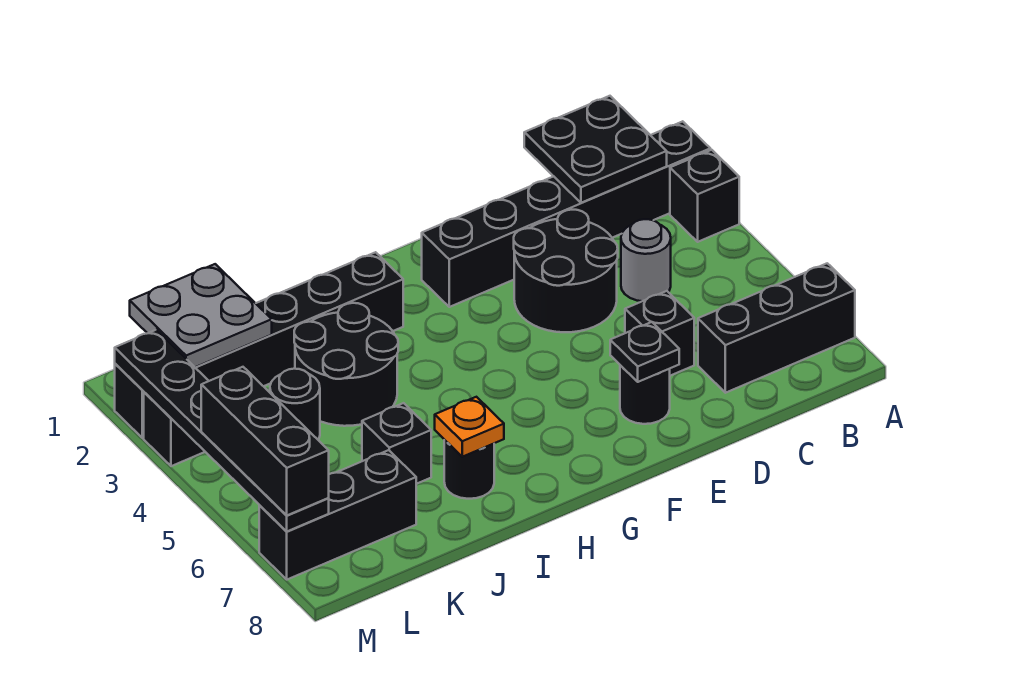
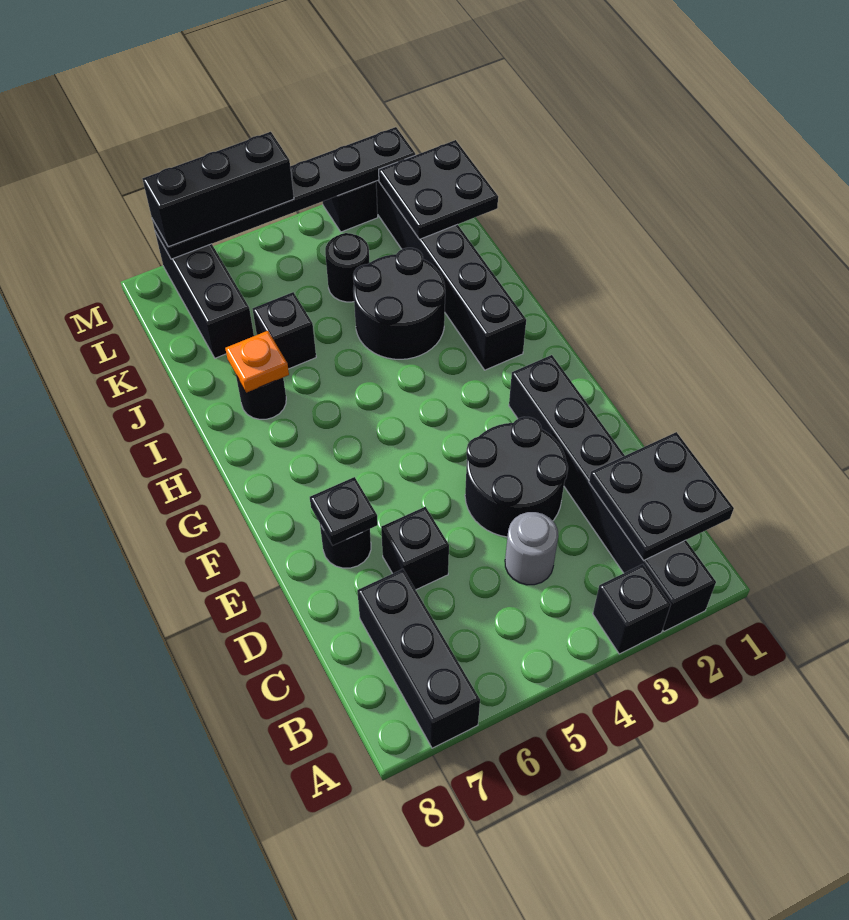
grey 2x2 plate [130,264,272,367] -> black 2x2 plate [379,140,498,239]

